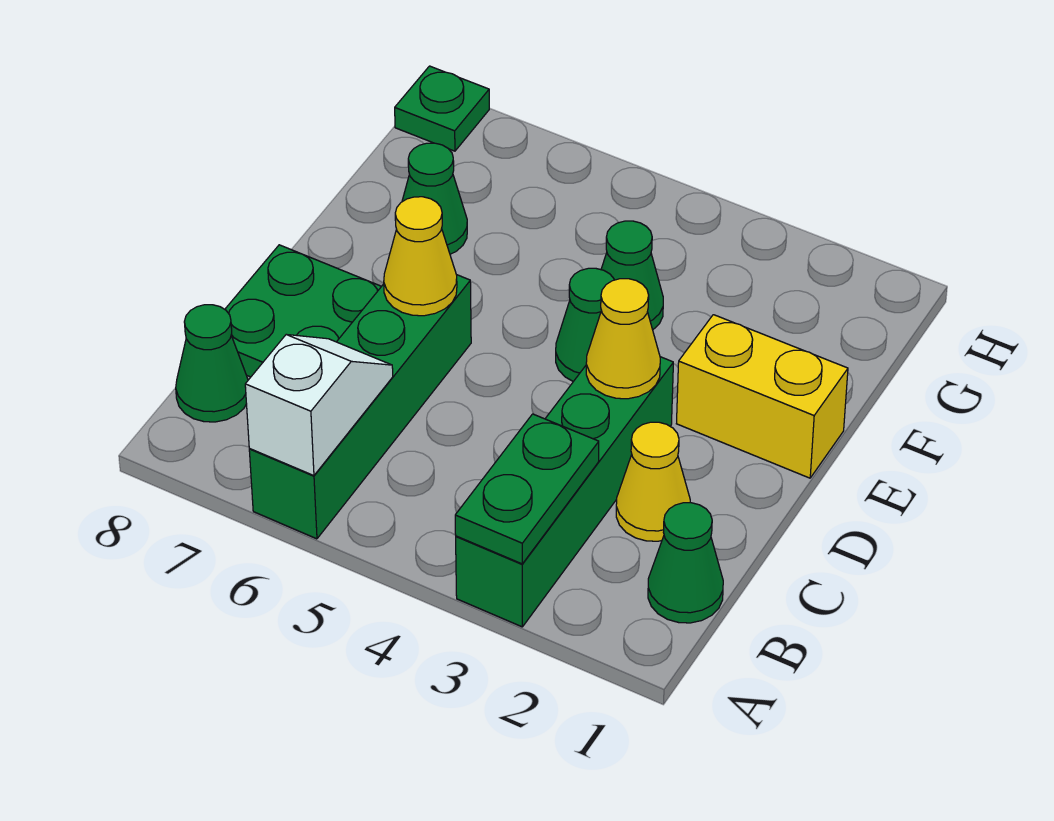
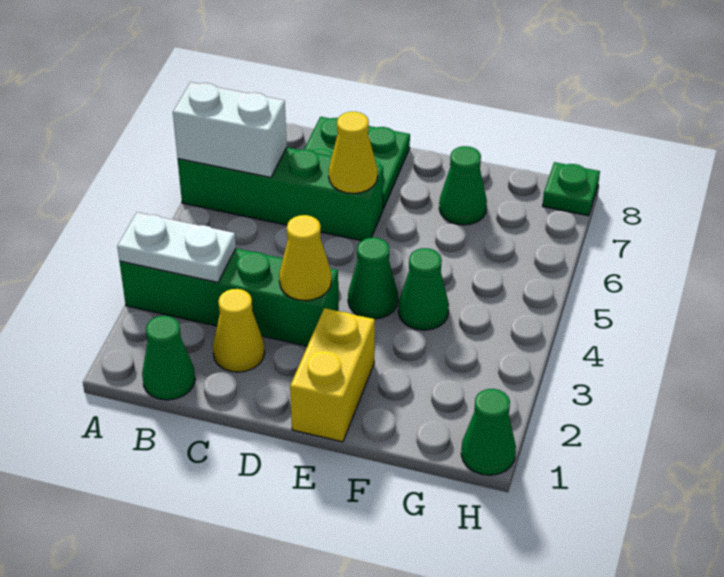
green 1x2 plate [455,414,599,564] -> white 1x2 plate [117,212,236,282]
white 1x2 slope [245,335,393,476] -> white 1x2 brick [173,82,287,177]
green 1x1 cone [176,305,248,422] -> green 1x1 cone moved to [461,389,516,475]

